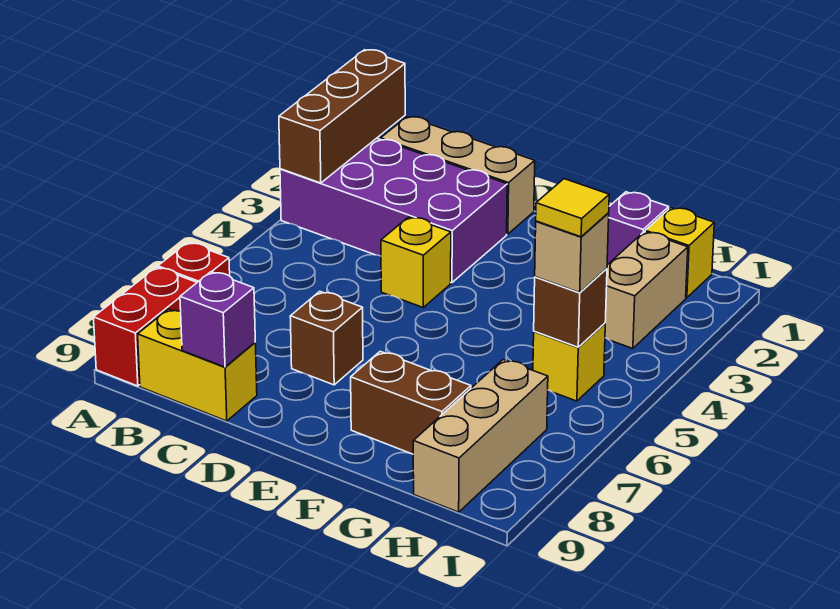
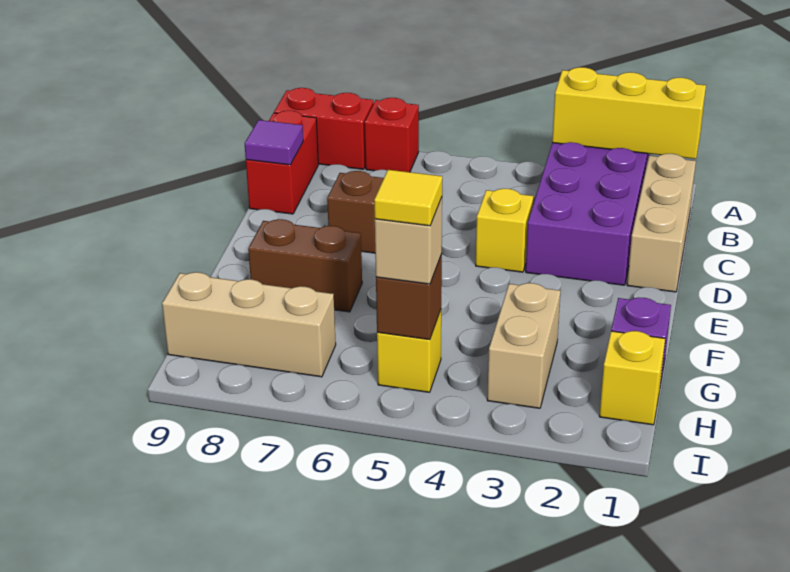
brown 1x3 brick [279,50,405,183] -> yellow 1x3 brick [552,67,706,159]
yellow 1x2 brick [138,309,257,421] -> red 1x2 brick [246,111,318,214]
purple 1x1 brick [180,272,255,367] -> purple 1x1 tile [245,120,303,165]
brown 1x2 brick [351,351,471,454] -> brown 1x2 brick turned to [248,219,362,312]
tan 1x2 brick [605,232,688,349] -> tan 1x2 brick turned to [487,283,561,408]

